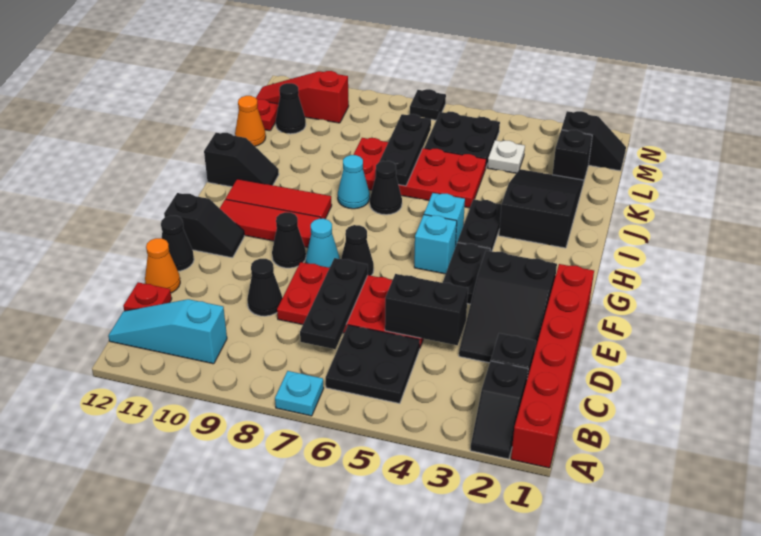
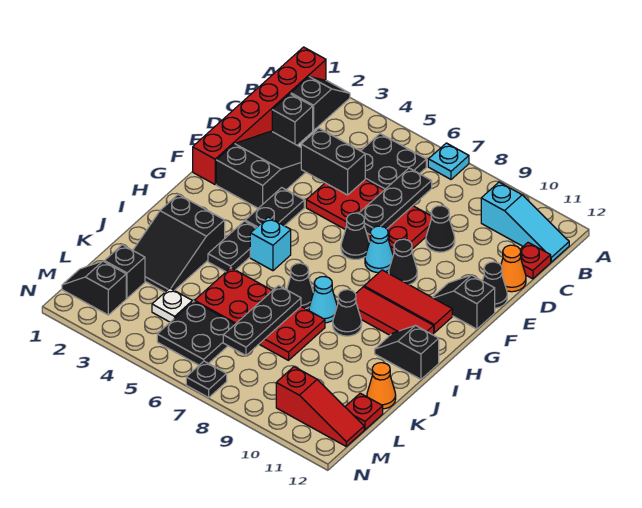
cyan 1x1 brick [414,215,457,274] -> none
black 1x1 cone [276,83,306,134] -> black 1x1 cone moved to [333,290,362,336]

